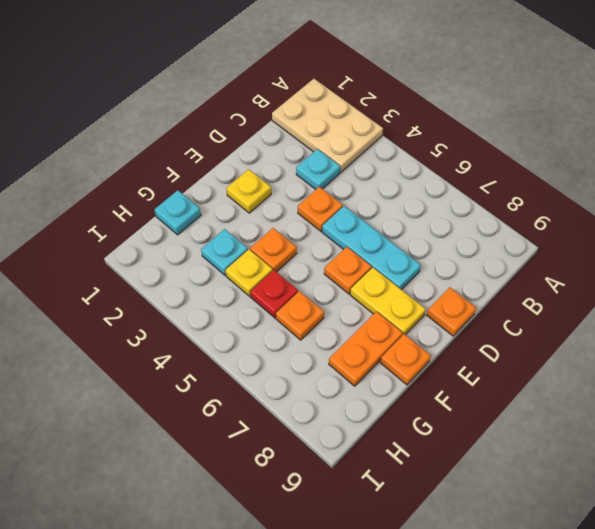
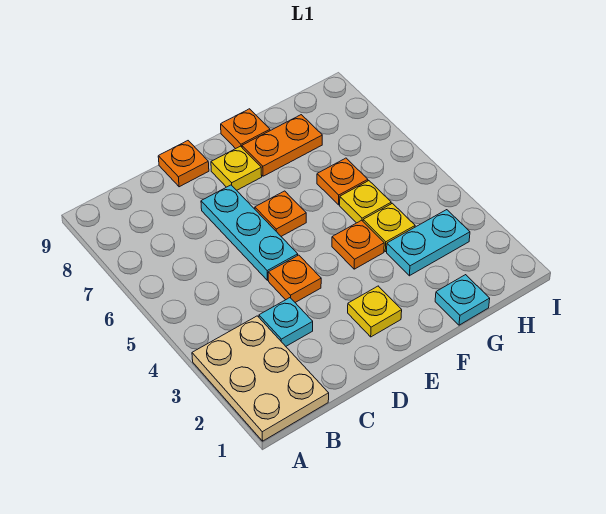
yellow 1x2 plate [350,268,426,335] -> yellow 1x1 plate [211,146,262,190]
cyan 1x1 plate [201,229,248,275] -> cyan 1x2 plate [387,210,470,276]
red 1x1 plate [250,270,298,318] -> yellow 1x1 plate [340,181,391,223]

